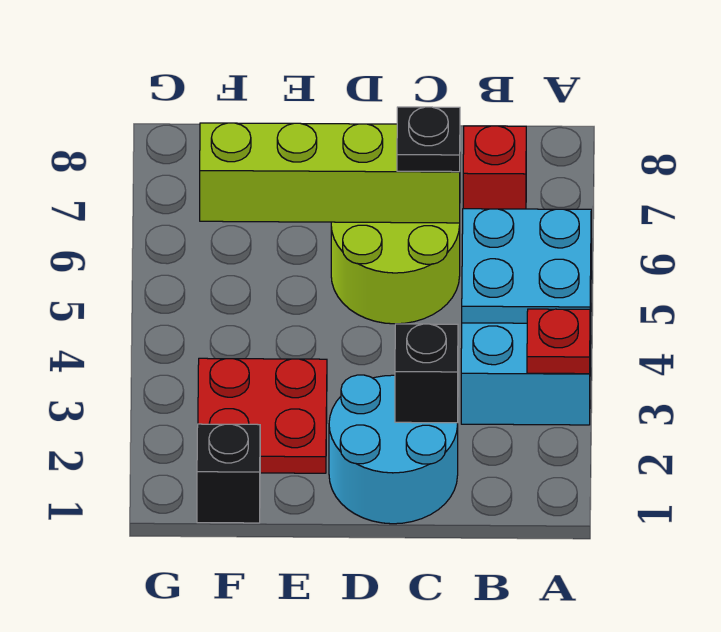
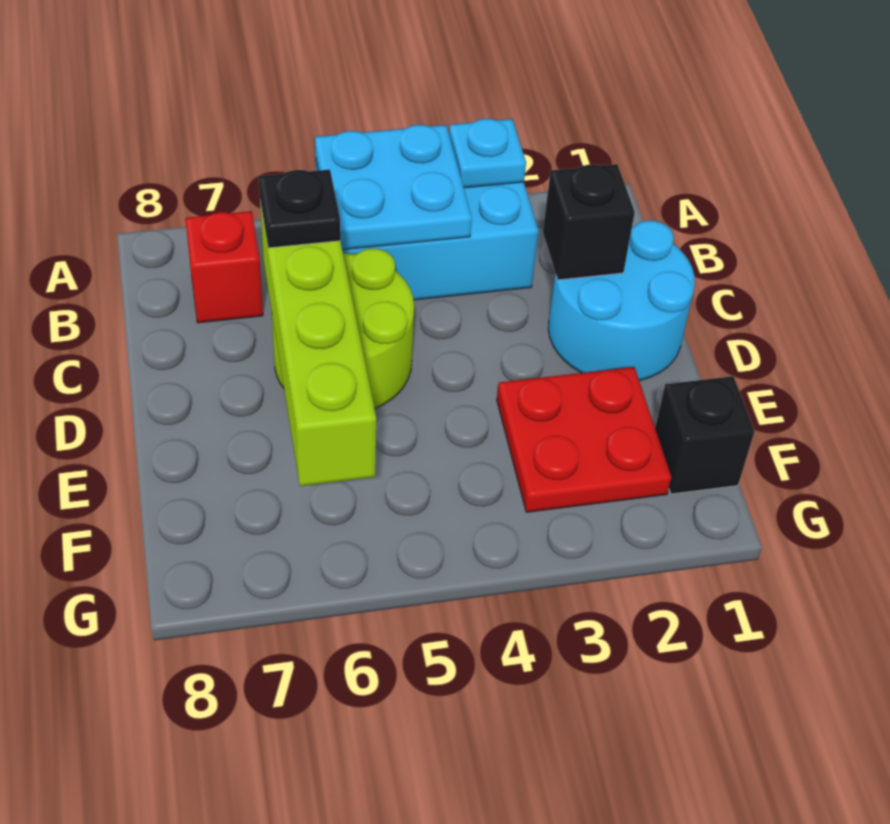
red 1x1 plate [527,309,590,374] -> cyan 1x1 plate [449,119,526,188]

